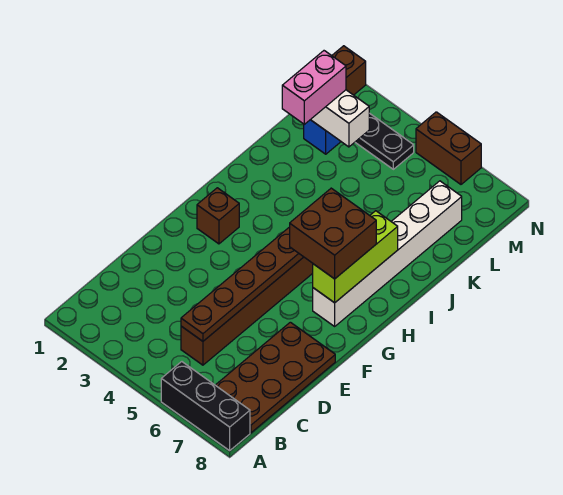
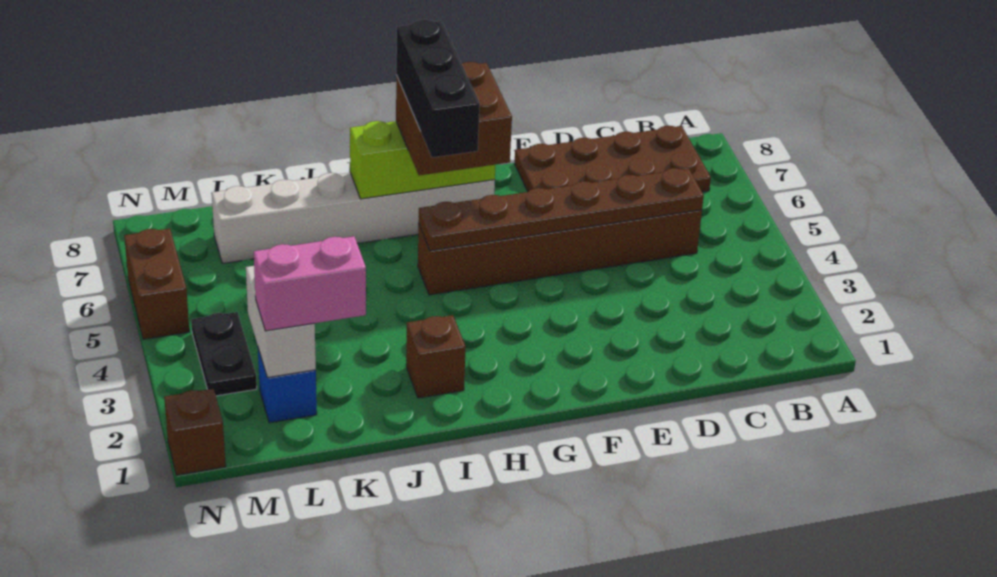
black 1x3 brick [161,362,250,451] -> black 1x3 brick moved to [396,20,480,158]
brown 1x1 brick [197,188,239,244] -> brown 1x1 brick moved to [406,315,466,398]

